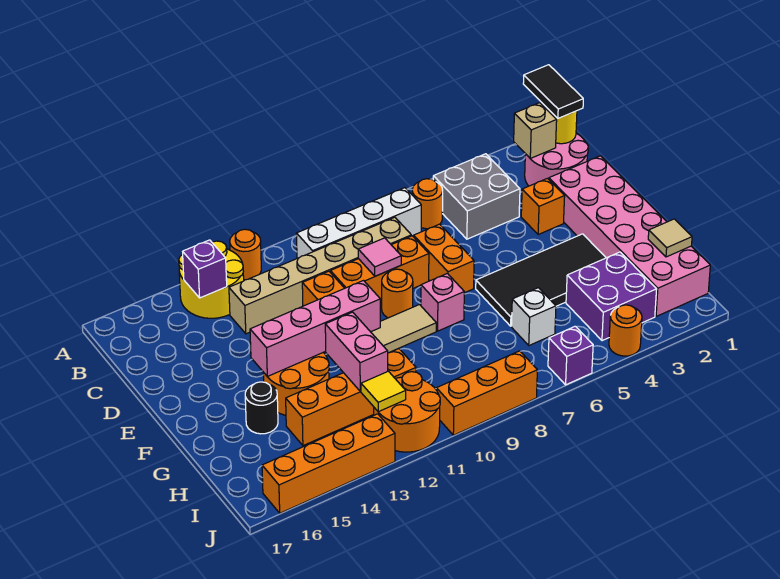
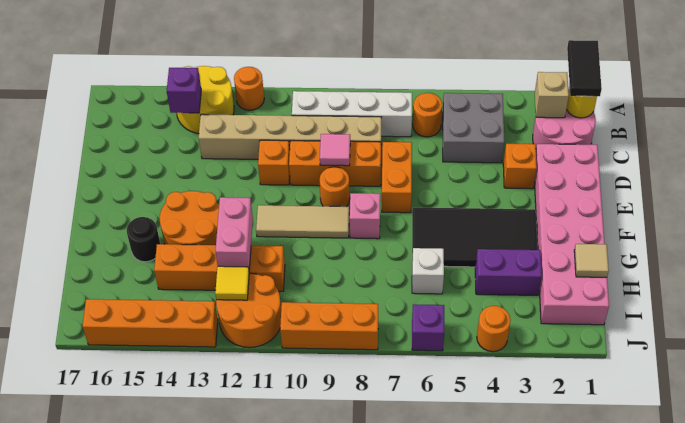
pink 1x4 brick [250,281,380,376] -> none
purple 2x2 brick [566,252,657,341] -> purple 1x2 brick [475,249,542,295]

